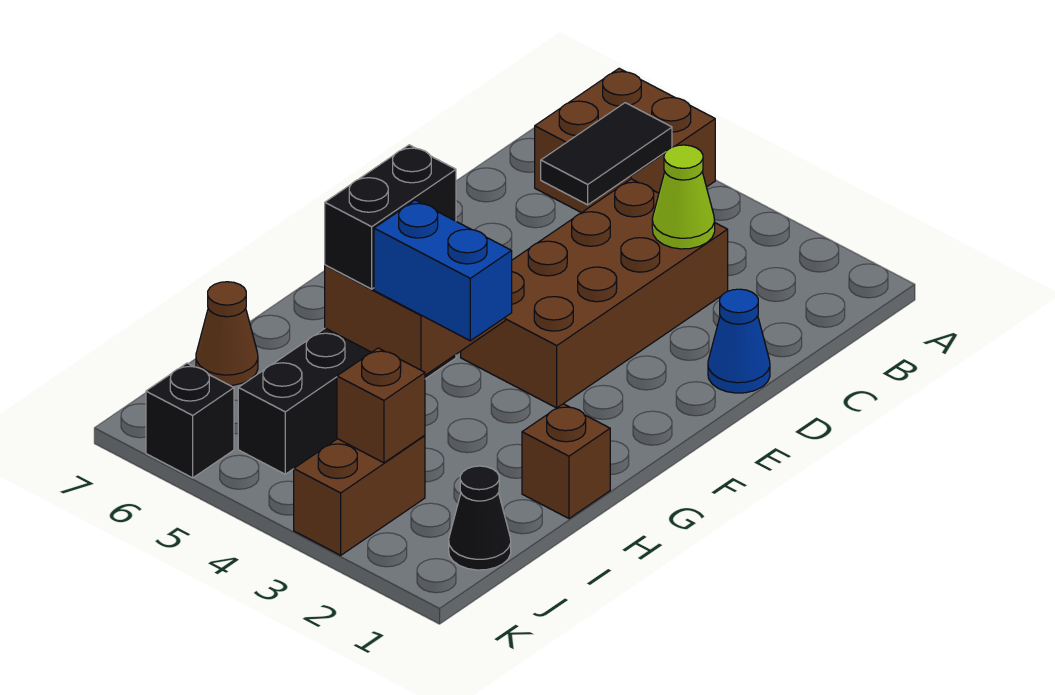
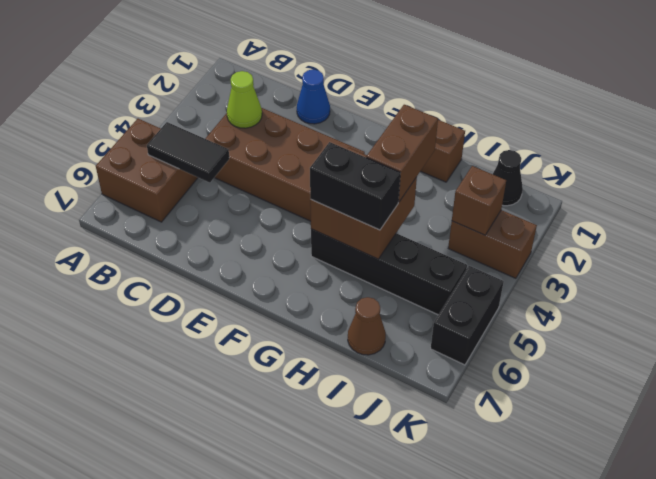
blue 1x2 brick [374,200,512,341] -> brown 1x2 brick [366,105,438,202]
black 1x1 brick [146,363,234,478] -> black 1x2 brick [431,266,504,365]

